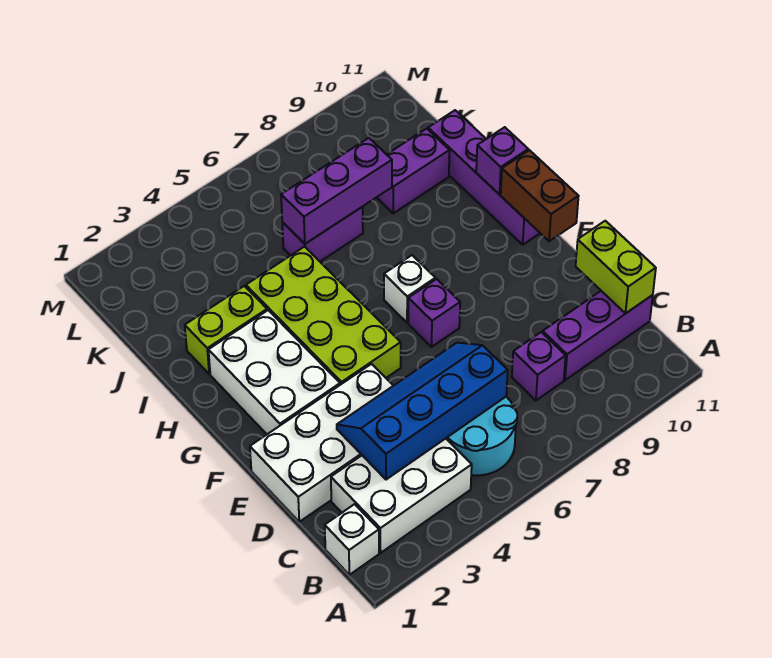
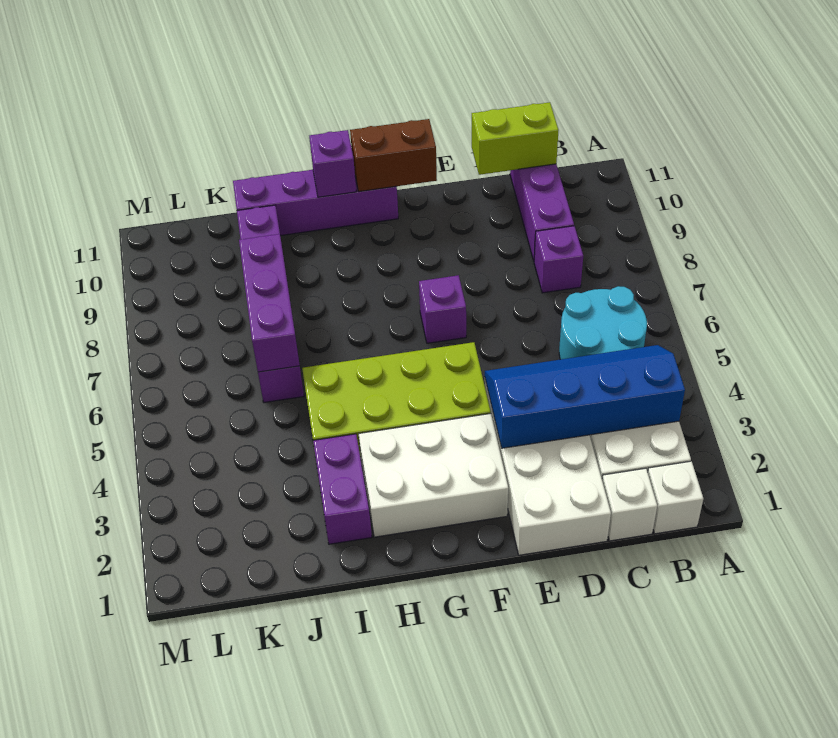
blue 2x4 slope [337,343,508,480] -> blue 2x4 slope turned to [485,345,685,448]
white 1x1 brick [384,255,435,323] -> white 1x1 brick moved to [602,468,657,541]
lime 1x2 brick [185,286,267,374] -> purple 1x2 brick [313,434,372,544]

